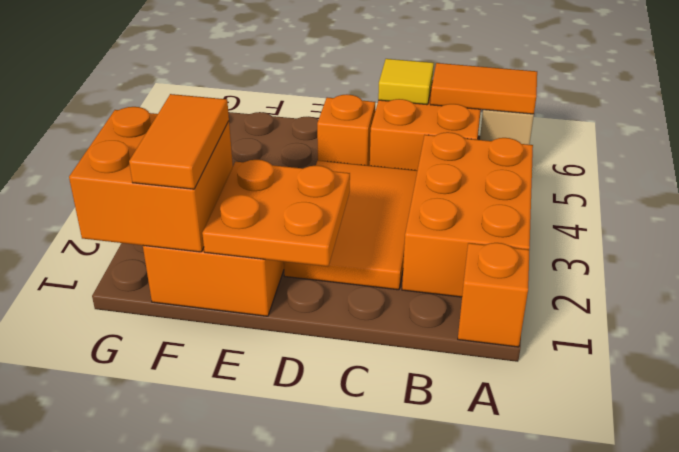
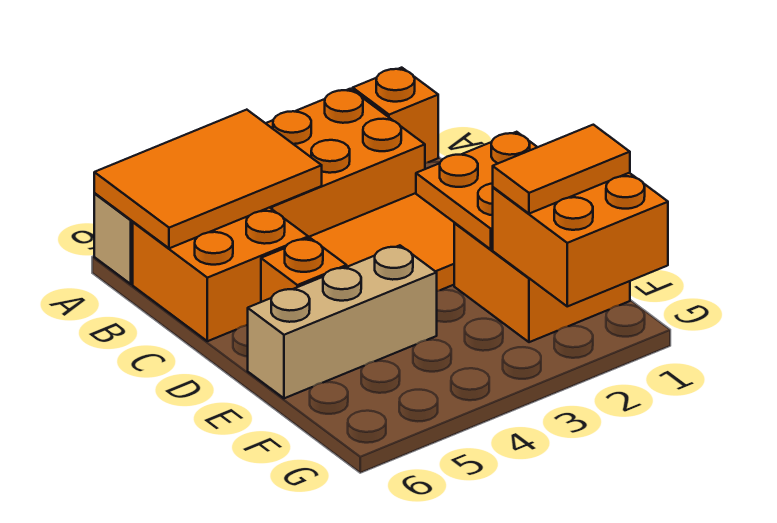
orange 1x2 tile [430,63,537,114] -> orange 2x3 tile [94,110,322,248]
yellow 1x1 tile [378,59,434,105] -> none
none -> tan 1x3 brick [248,245,437,398]

